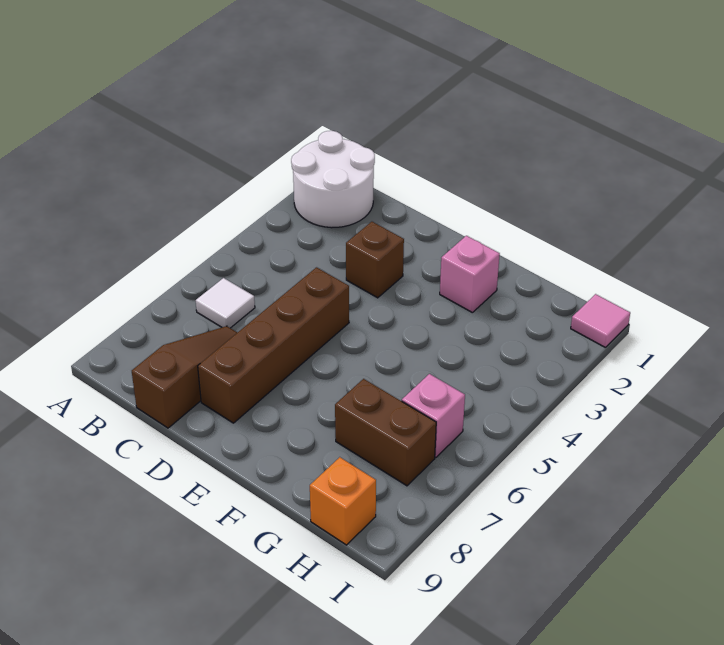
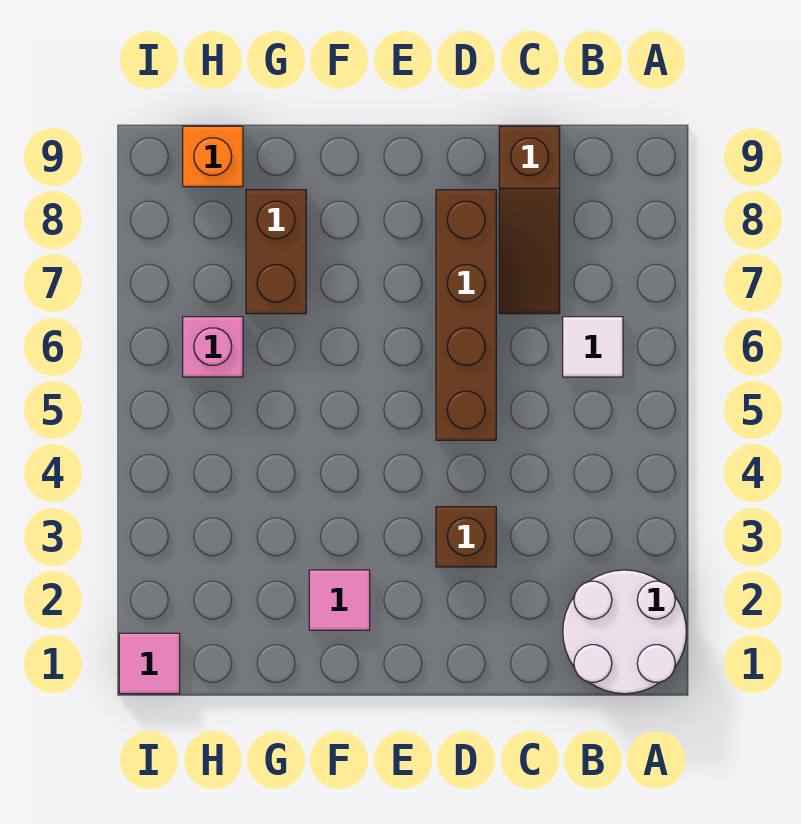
pink 1x1 brick [440,236,500,313] -> pink 1x1 tile [309,570,370,630]
brown 1x2 brick [335,379,436,486] -> brown 1x2 brick turned to [246,190,306,314]

